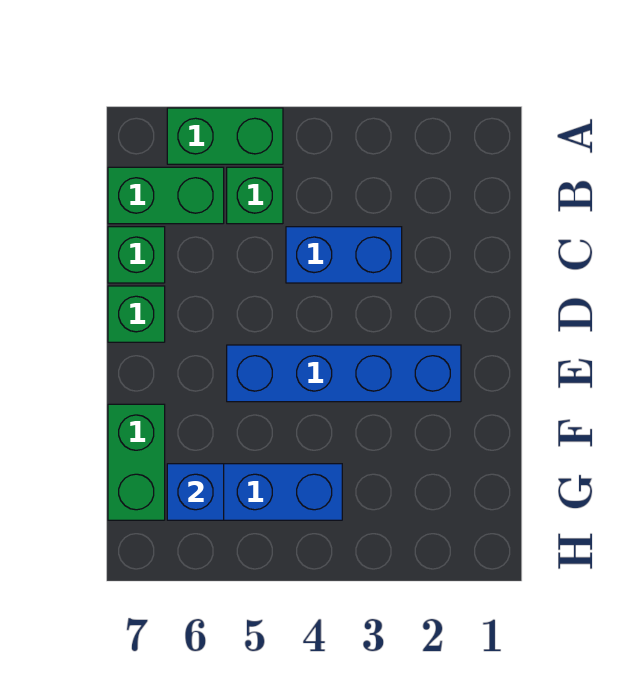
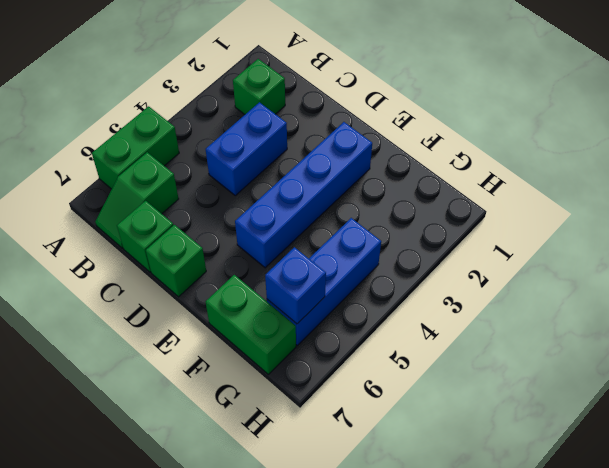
green 1x1 brick [227,167,283,224] -> green 1x1 brick moved to [233,59,285,114]
green 1x2 brick [108,167,224,224] -> green 1x2 slope [95,152,179,248]

